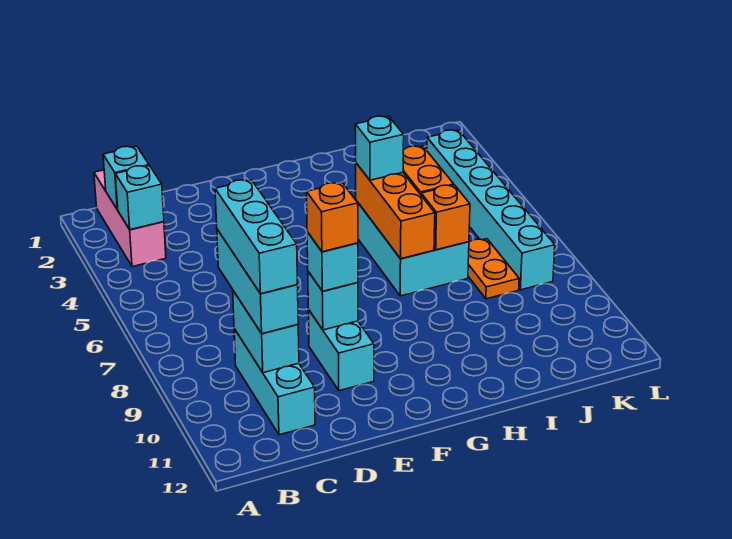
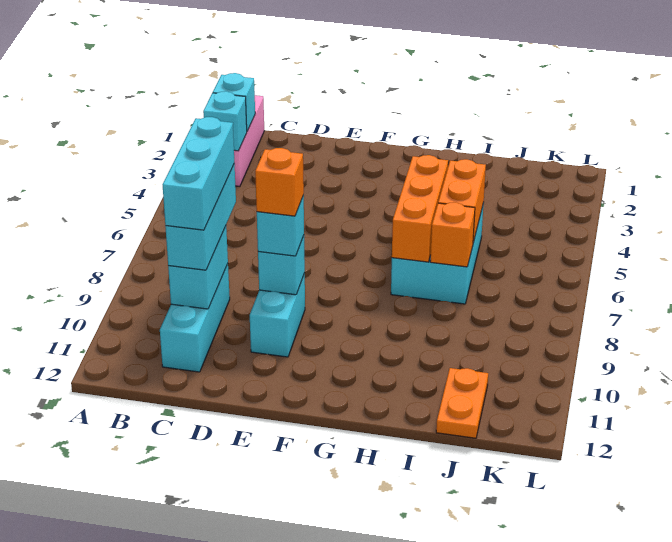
cyan 1x1 brick [355,116,404,180] -> none
orange 1x2 plate [468,239,519,299] -> orange 1x2 plate moved to [436,368,488,438]
cyan 1x6 brick [427,130,555,290] -> none

